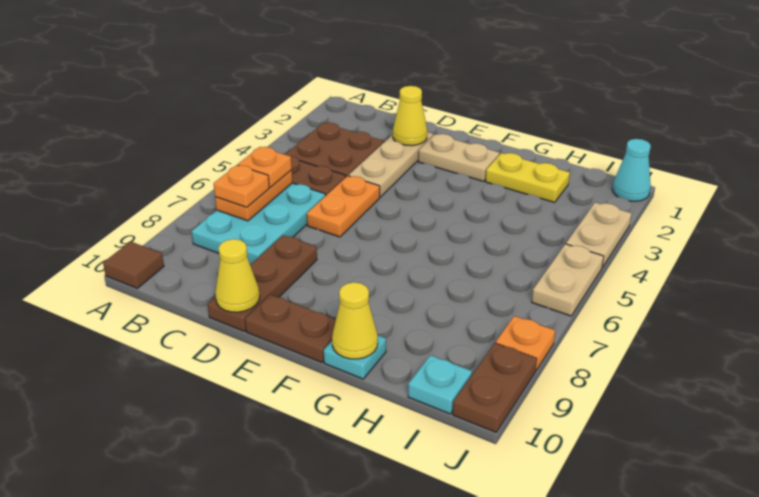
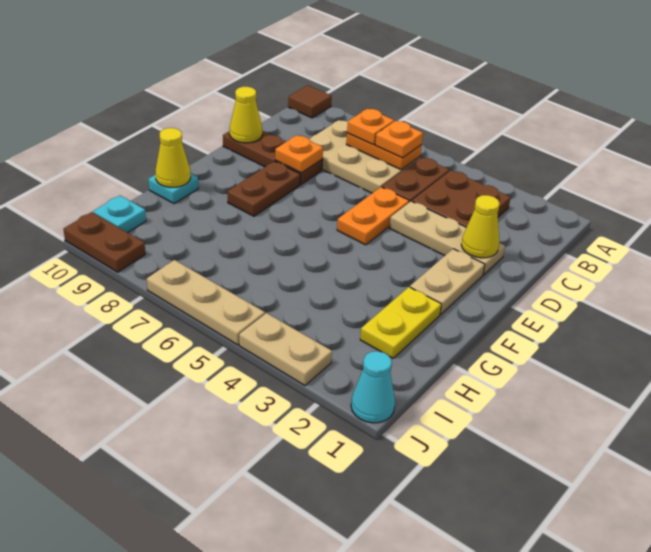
cyan 2x3 plate [191,183,326,265] -> tan 2x3 plate [309,120,420,193]
orange 1x2 plate [307,176,380,237] -> orange 1x2 plate turned to [337,187,409,245]
brown 1x2 plate [245,294,336,362] -> brown 1x2 plate moved to [227,161,300,216]
tan 1x2 plate [532,244,604,316] -> tan 1x3 plate [147,260,265,345]
orange 1x1 plate [496,316,555,370] -> orange 1x1 plate moved to [275,135,323,173]

